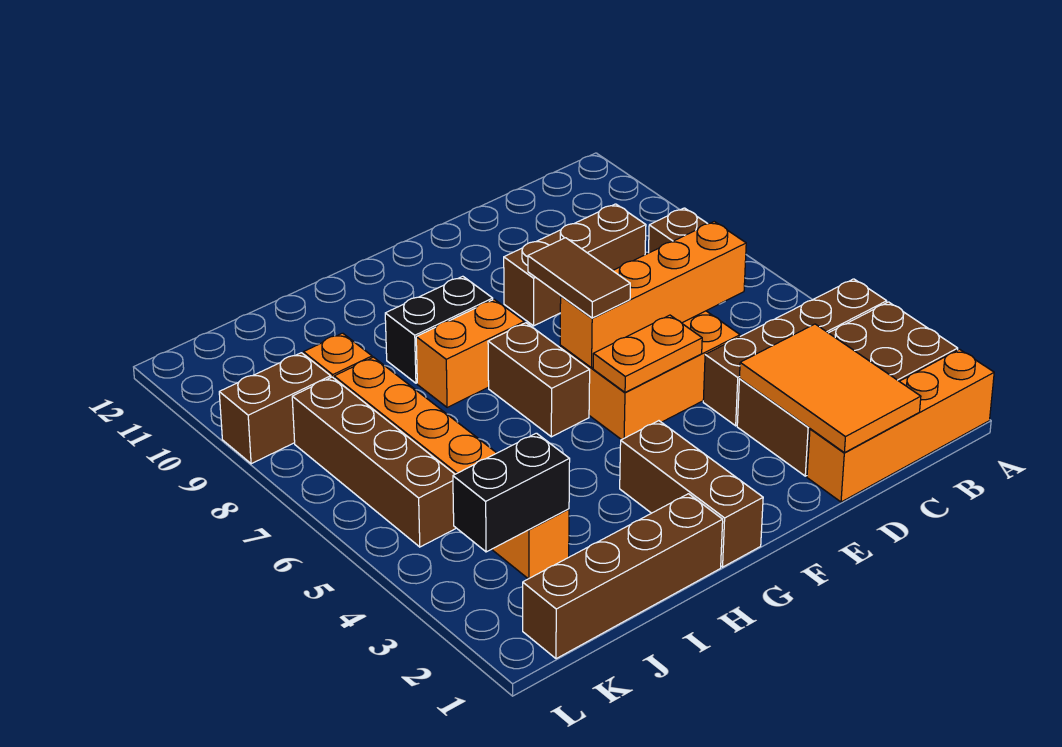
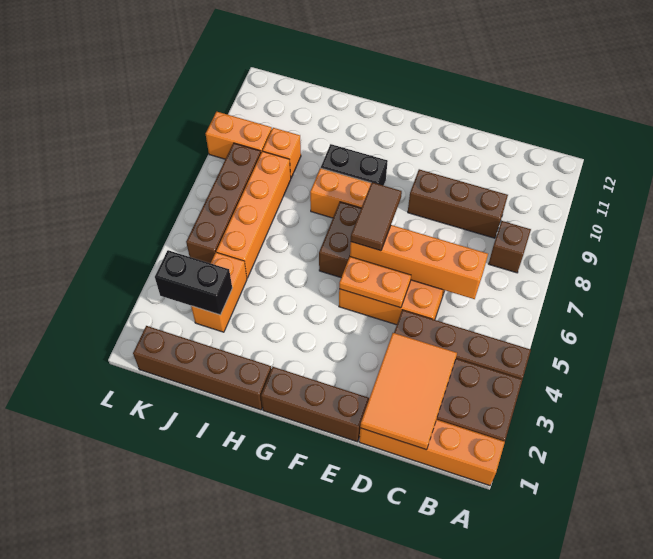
brown 1x3 brick [620,421,763,567] -> brown 1x3 brick turned to [261,367,369,442]
brown 1x2 brick [219,353,331,464] -> orange 1x2 brick [206,112,272,159]

